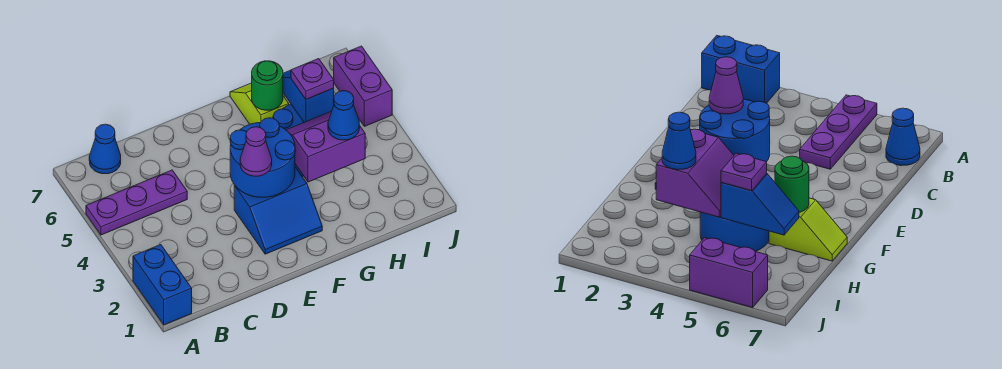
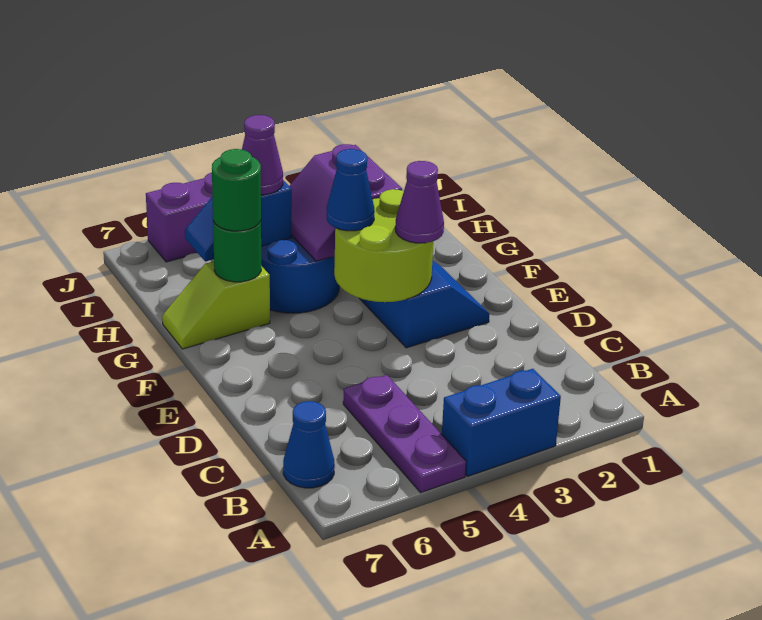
blue 1x2 brick [133,245,192,325] -> blue 1x2 brick moved to [442,369,561,476]
blue 2x2 round brick [230,118,295,197] -> lime 2x2 round brick [334,189,433,302]
none -> green 1x1 round brick [212,149,261,231]
blue 1x1 cone [328,91,359,140] -> blue 1x1 cone moved to [327,149,375,231]
purple 1x1 plate [291,59,334,99] -> purple 1x1 cone [242,115,283,195]

